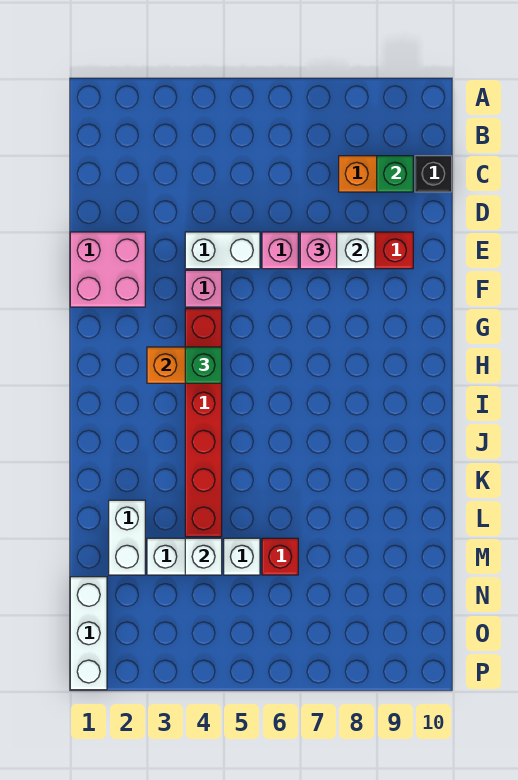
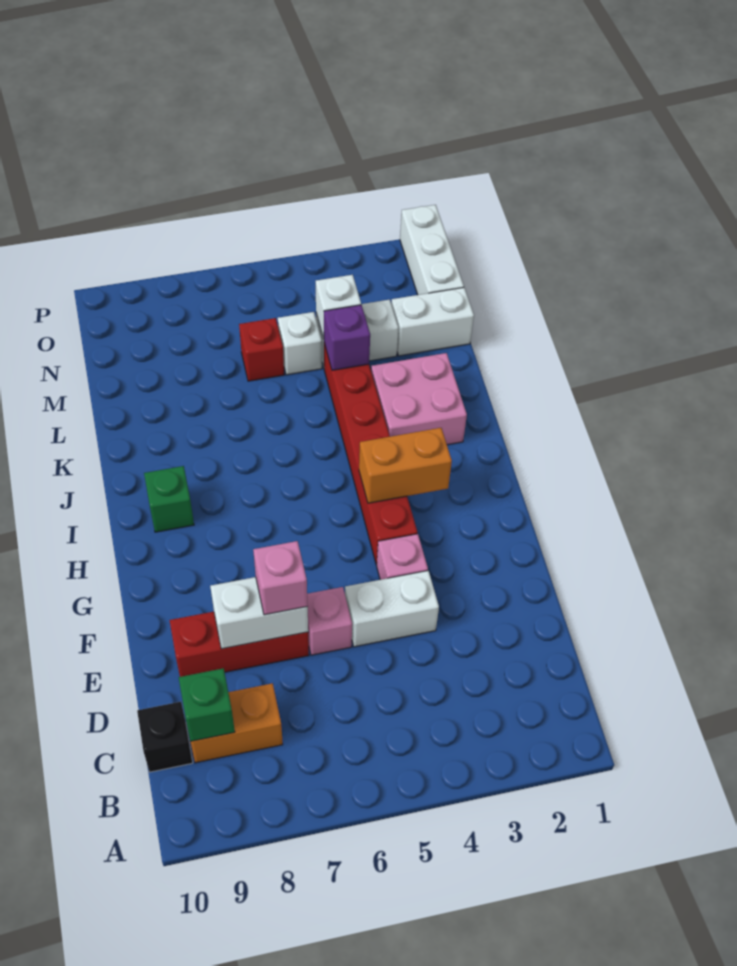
pink 2x2 brick [70,232,145,307] -> pink 2x2 brick moved to [371,353,467,445]
green 1x1 brick [185,347,222,383] -> green 1x1 brick moved to [144,466,194,532]
white 1x2 brick [109,500,145,575] -> white 1x2 brick turned to [391,287,474,356]
none -> purple 1x1 brick [324,305,370,370]

